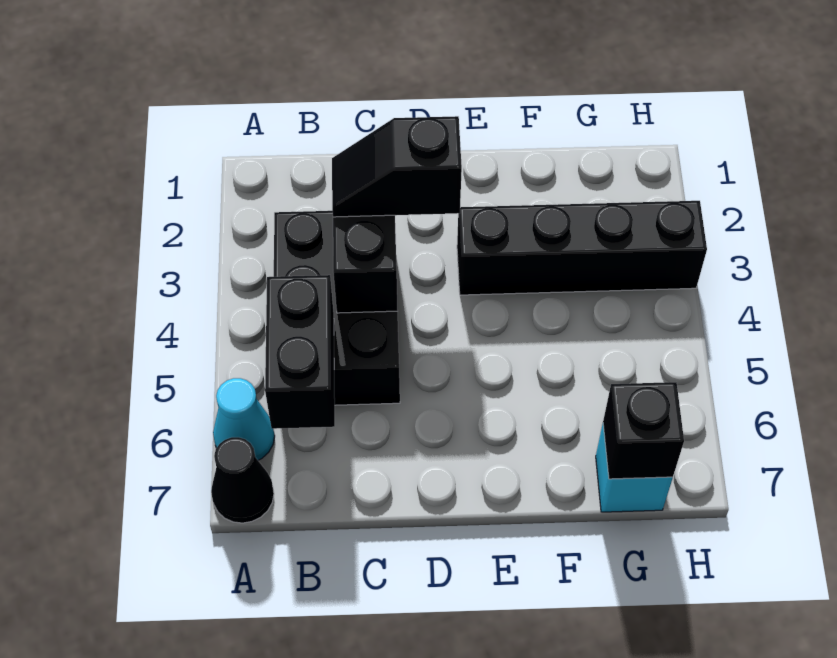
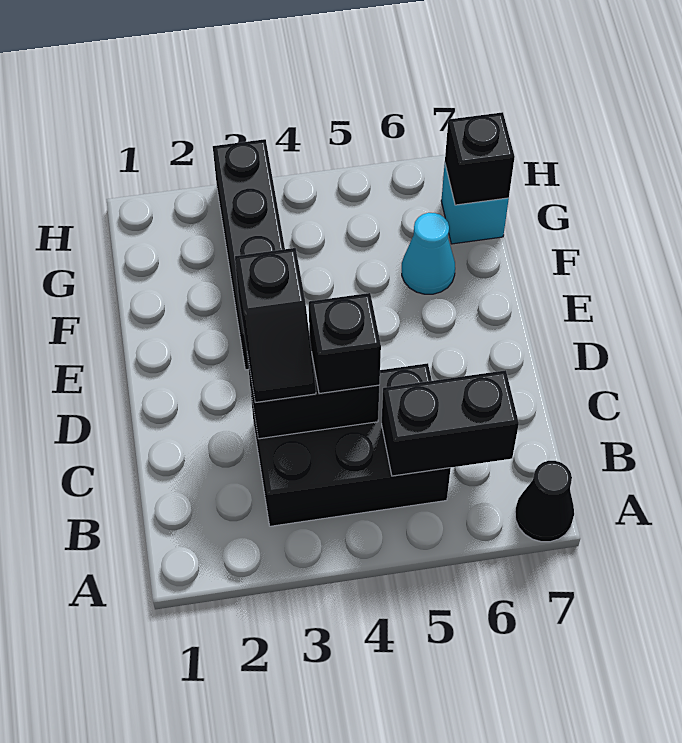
cyan 1x1 cone [213,378,275,460] -> cyan 1x1 cone moved to [402,213,455,294]
none -> black 1x1 brick [309,293,381,394]

